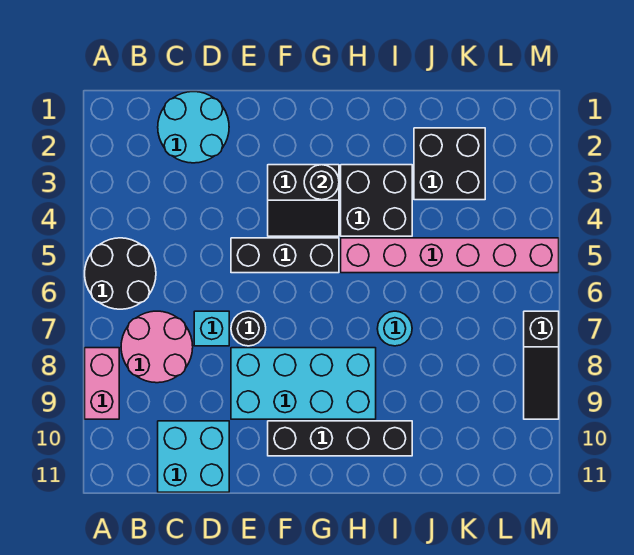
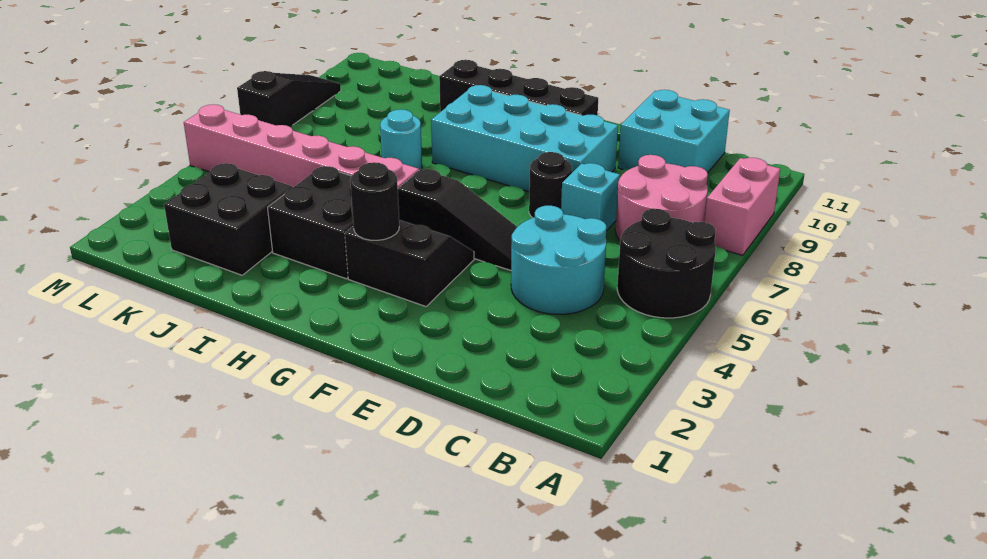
cyan 2x2 round brick [158,92,229,163] -> cyan 2x2 round brick moved to [511,206,606,314]
black 1x3 brick [231,238,339,273] -> black 1x3 slope [398,169,517,270]

